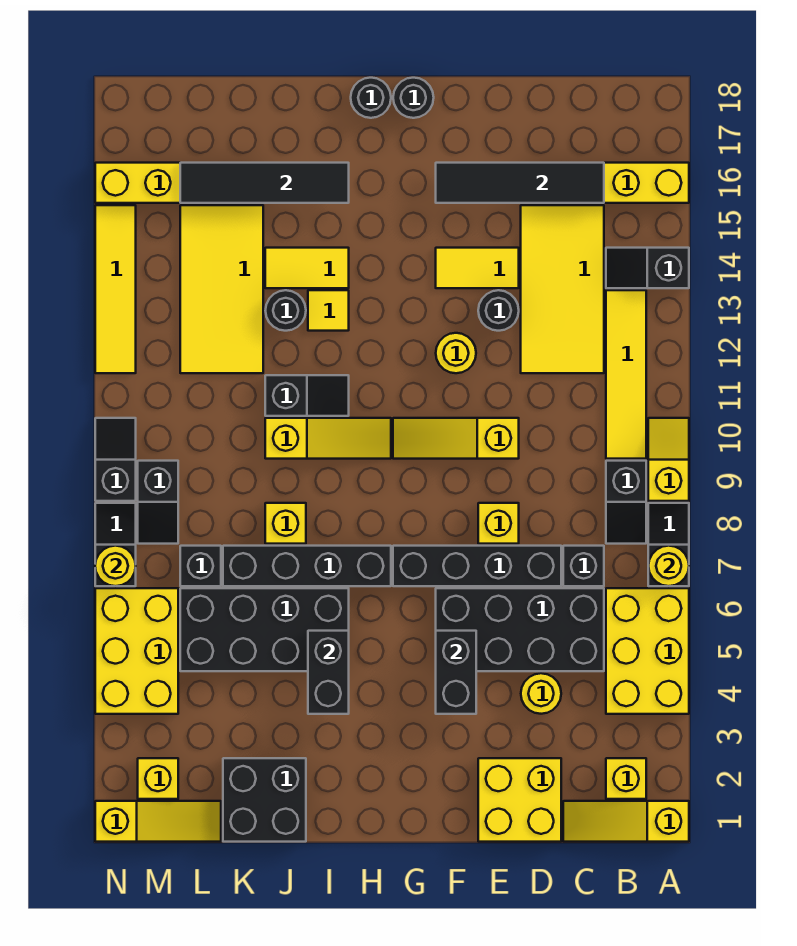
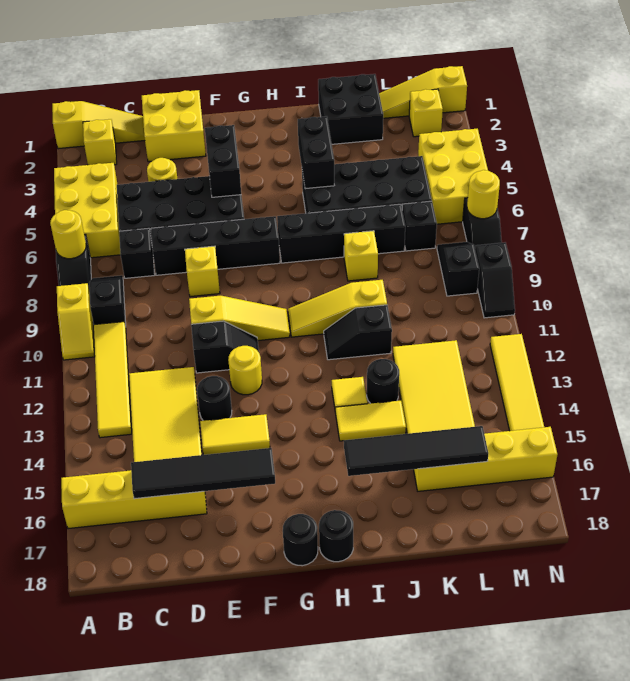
black 1x2 slope [606,248,689,288] -> black 1x2 slope moved to [191,321,259,373]

